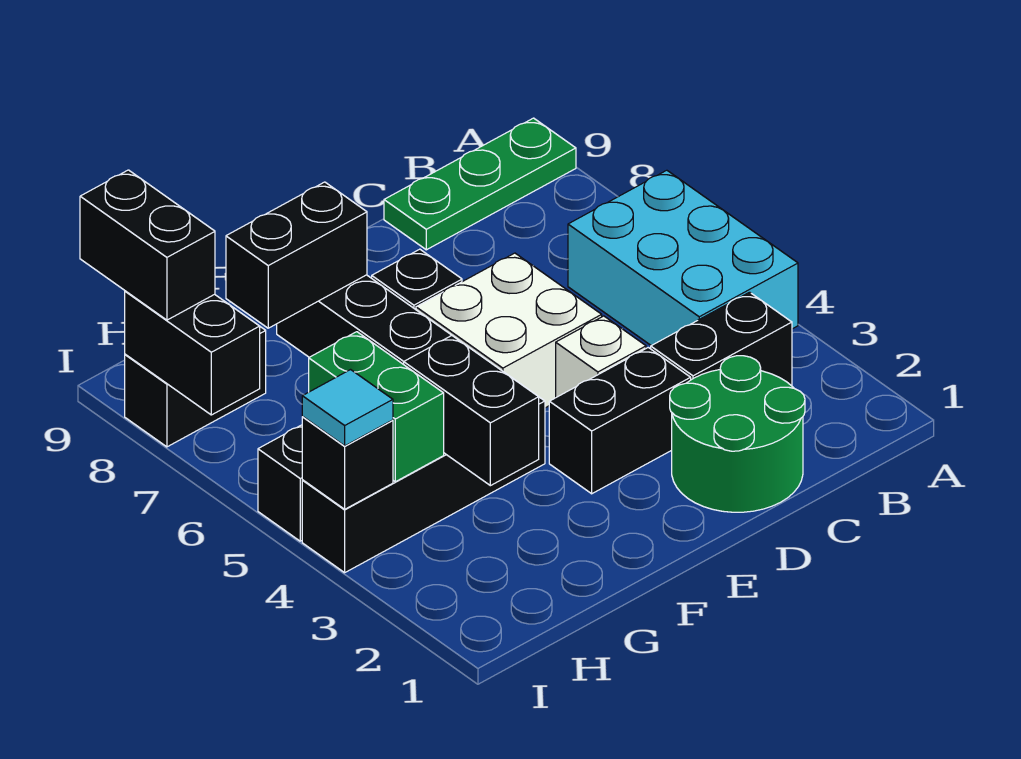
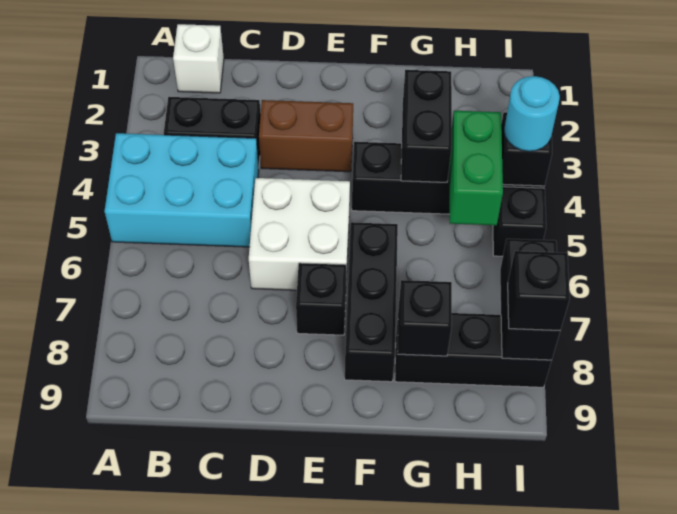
cyan 2x3 brick [568,170,798,346] -> cyan 2x3 brick turned to [105,133,259,247]
green 1x3 plate [384,118,576,250] -> none
green 2x2 round brick [670,356,805,512] -> none
black 1x2 brick [549,348,691,494] -> brown 1x2 brick [259,100,353,172]
white 1x1 brick [556,316,646,397] -> white 1x1 brick moved to [173,24,224,93]
black 1x2 brick [226,182,367,328] -> black 1x1 brick [397,280,452,356]
black 1x2 brick [125,327,266,447] -> black 1x3 brick [395,313,552,387]
cyan 1x1 tile [302,370,393,446] -> cyan 1x1 round brick [504,76,560,151]
black 1x2 brick [80,170,215,320] -> black 1x1 brick [508,251,570,331]

